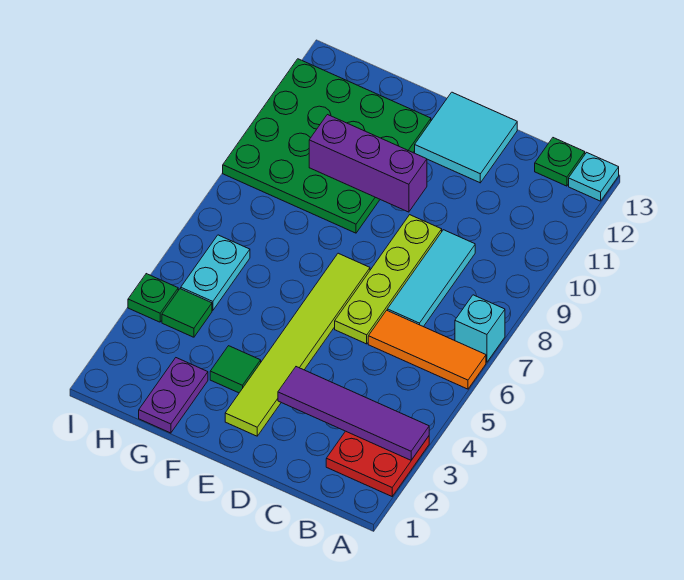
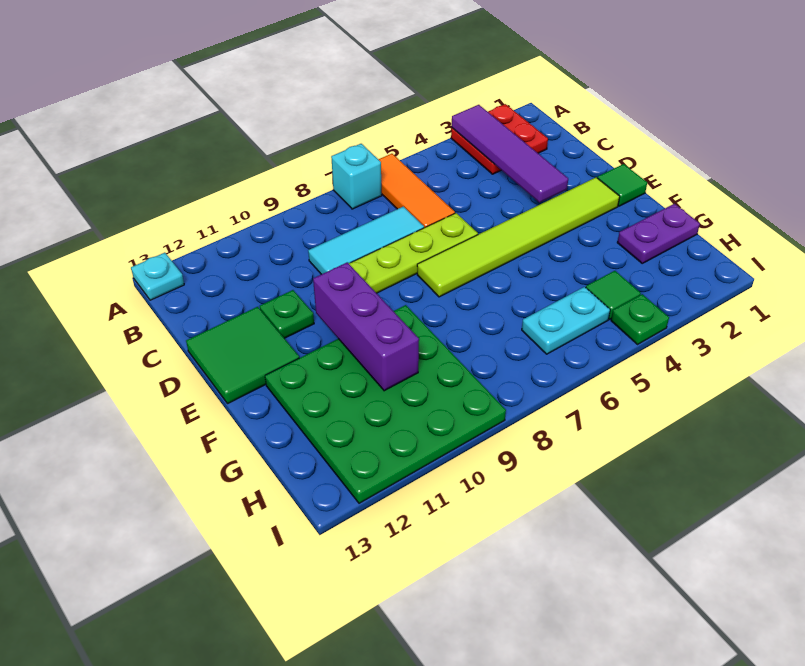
green 1x1 plate [535,138,585,186] -> green 1x1 plate moved to [260,290,314,338]
cyan 2x2 tile [415,92,517,183] -> green 2x2 tile [186,307,299,403]
green 1x1 tile [210,346,261,393] -> green 1x1 tile moved to [597,164,647,206]

